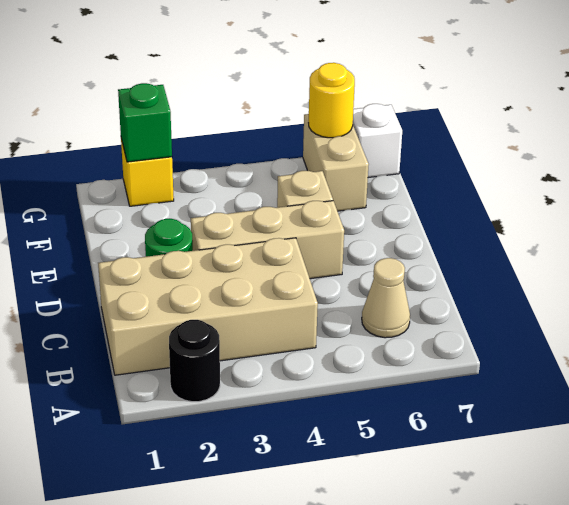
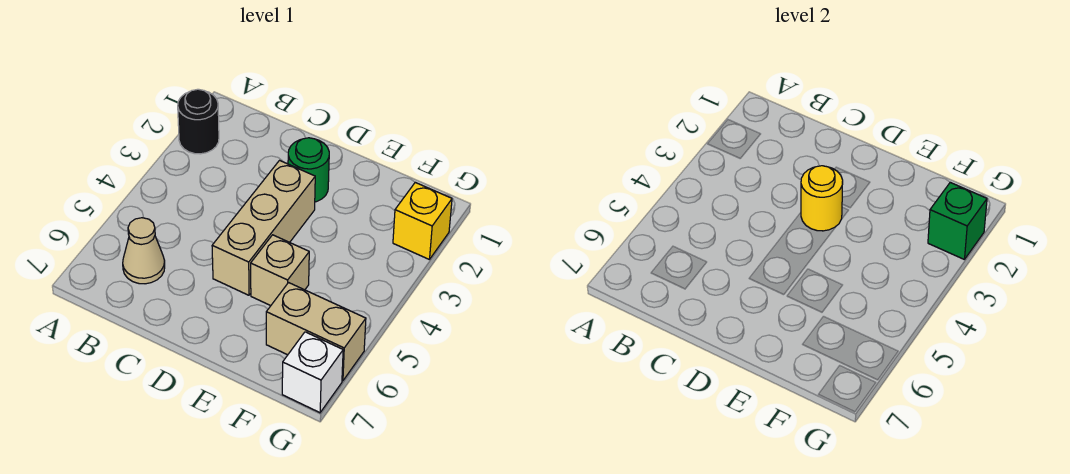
tan 2x4 brick [98,238,318,375] -> none
yellow 1x1 round brick [309,63,355,138] -> yellow 1x1 round brick moved to [801,166,843,231]

